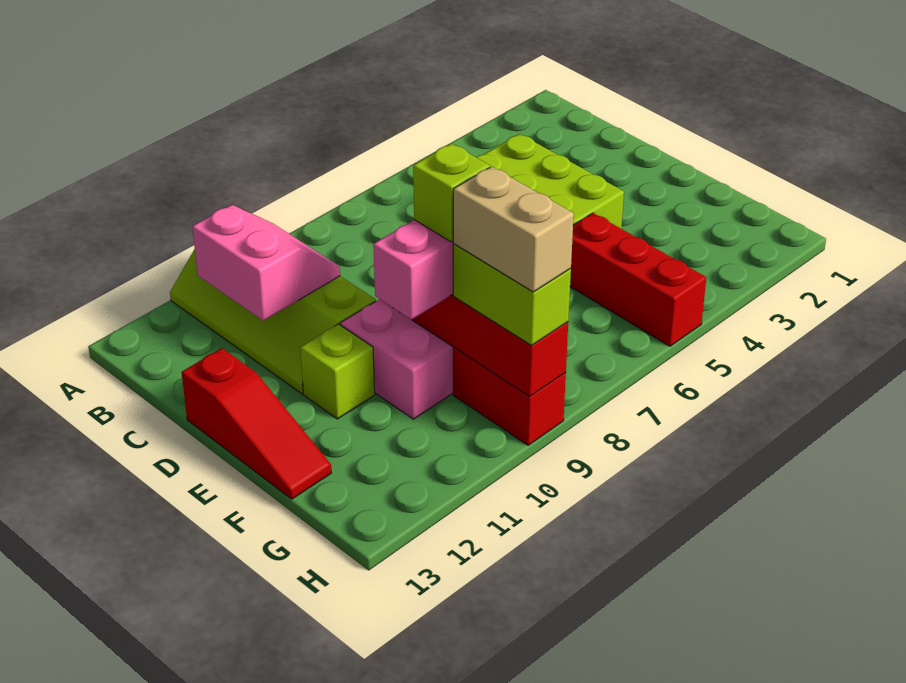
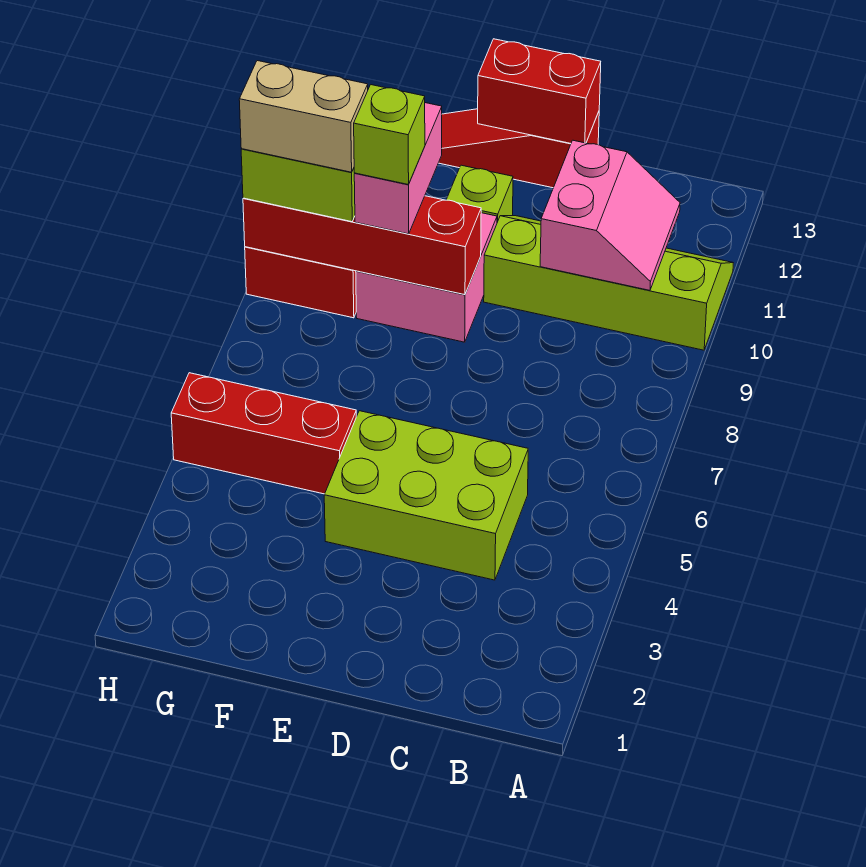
pink 2x2 slope [192,205,340,321] -> pink 2x2 slope turned to [540,140,680,290]
none -> red 1x2 brick [478,39,601,143]

